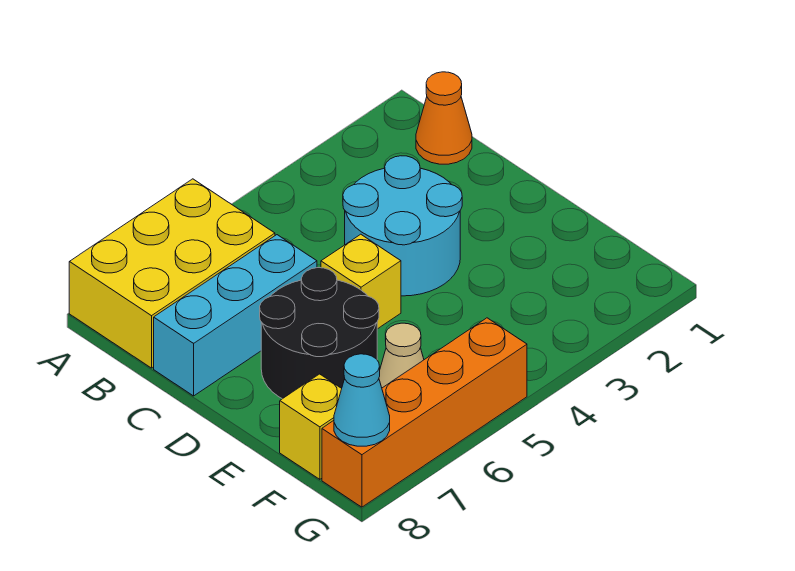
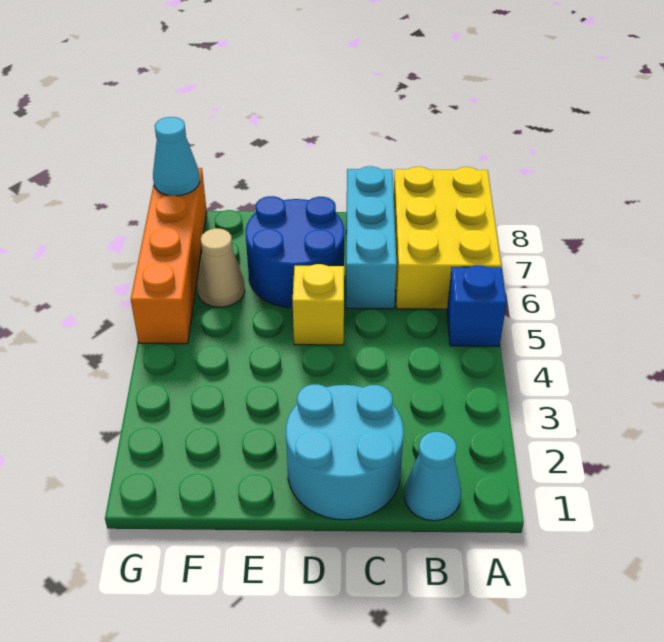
none -> blue 1x1 brick [447,265,506,346]
orange 1x1 cone [416,72,472,164] -> cyan 1x1 cone [404,432,461,521]
cyan 2x2 round brick [343,156,462,296] -> cyan 2x2 round brick moved to [286,384,404,520]
black 2x2 round brick [260,268,379,399] -> blue 2x2 round brick [246,196,344,308]
yellow 1x1 brick [280,374,342,479] -> none

